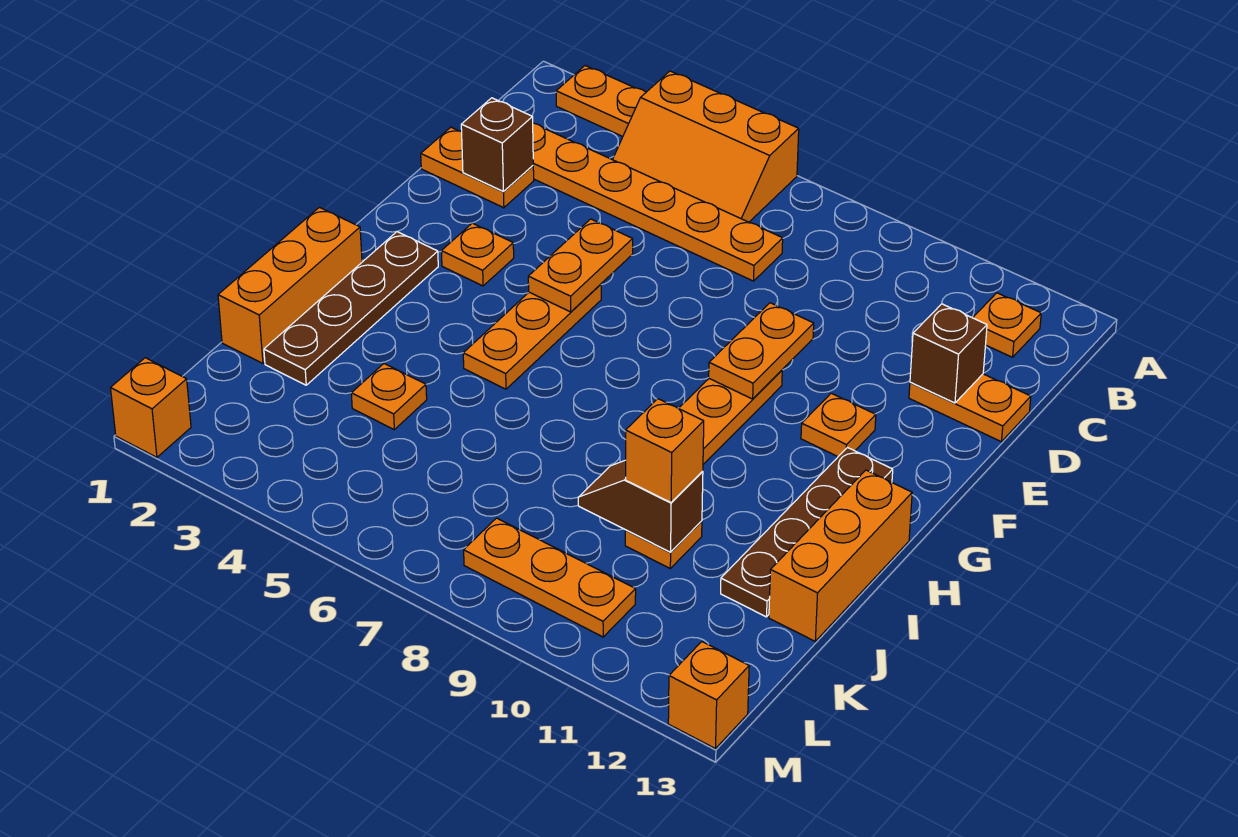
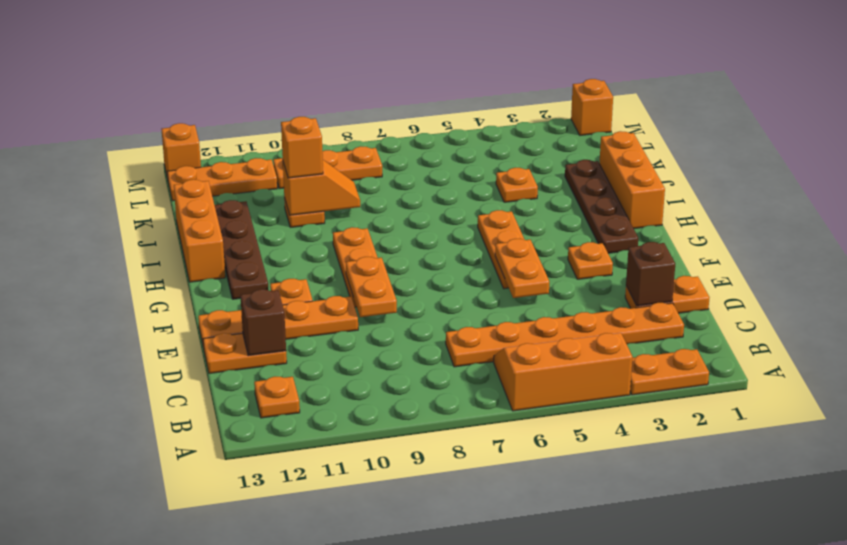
none -> orange 1x4 plate [198,296,358,348]
brown 1x2 slope [578,460,703,552] -> orange 1x2 slope [283,160,360,215]
none -> orange 1x3 plate [167,158,277,201]

